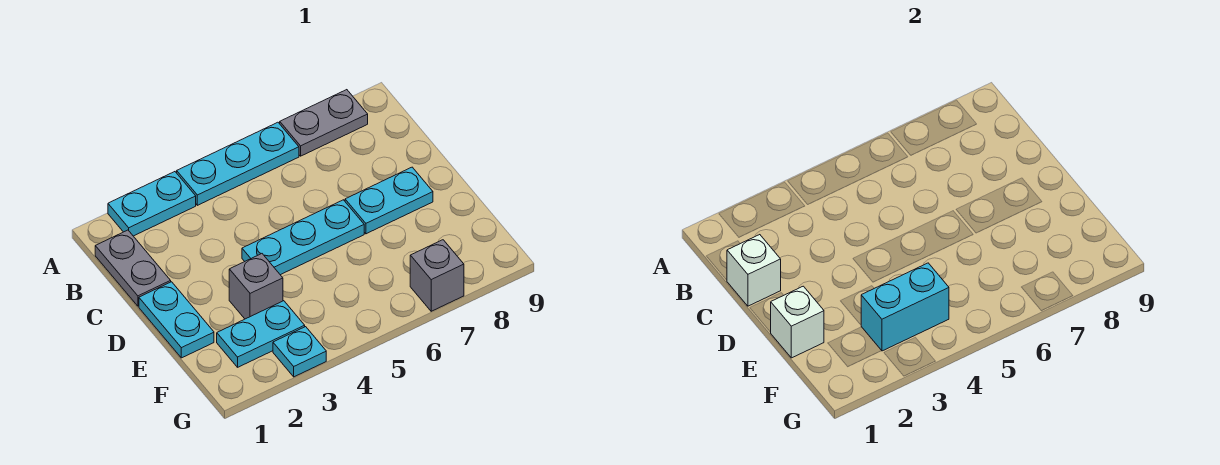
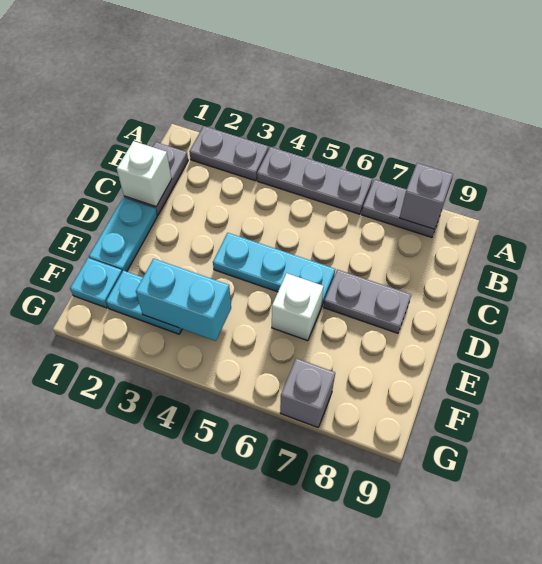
cyan 1x2 plate [108,172,196,236] -> grey 1x2 plate [189,126,268,181]
cyan 1x3 plate [177,122,299,205] -> grey 1x3 plate [257,147,372,214]
cyan 1x2 plate [345,167,433,234] -> grey 1x2 plate [324,270,411,333]
white 1x1 brick [771,286,824,358] -> white 1x1 brick moved to [272,273,324,341]
grey 1x1 brick [229,254,283,319] -> grey 1x1 brick moved to [400,163,453,229]
cyan 1x1 plate [273,327,326,377] -> cyan 1x1 plate moved to [70,258,122,308]

